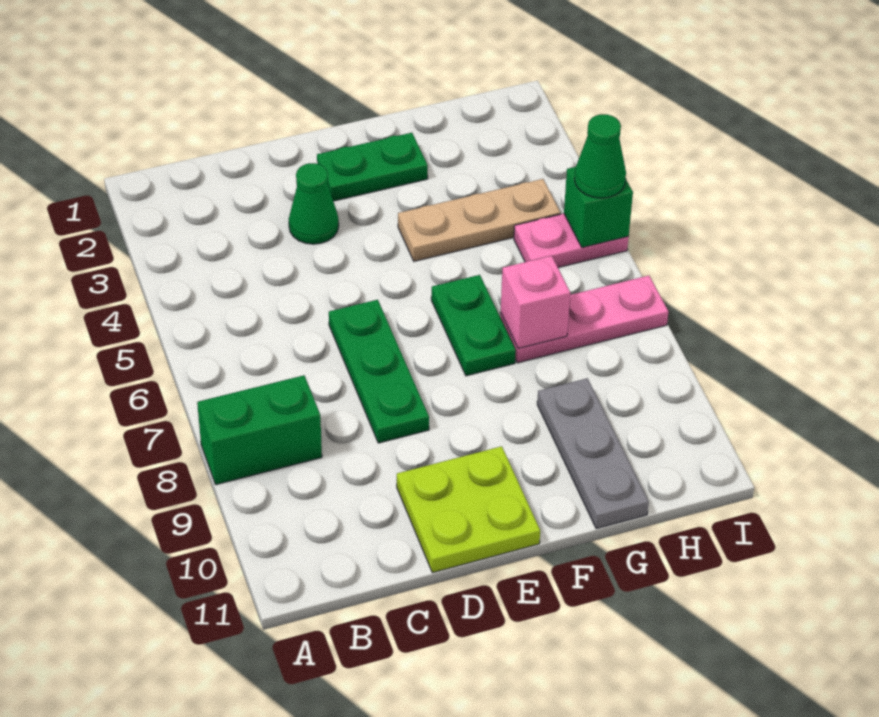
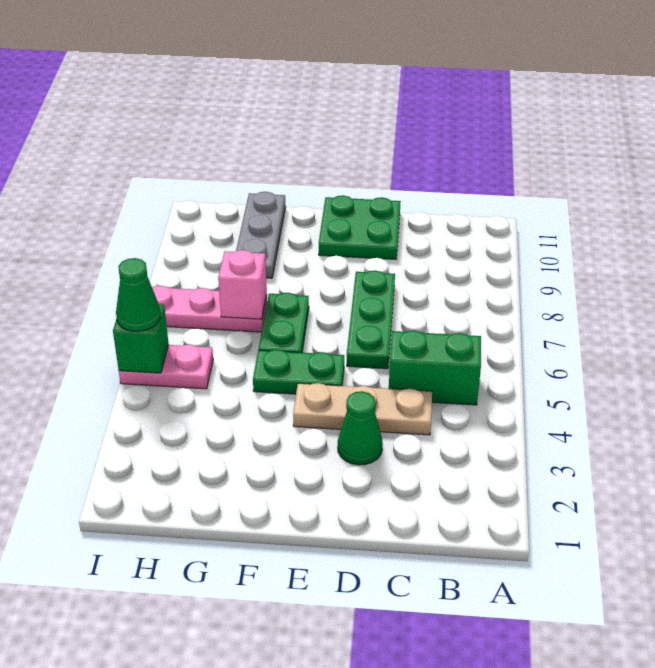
green 1x2 brick [197,375,322,485] -> green 1x2 brick moved to [389,330,481,405]
lime 2x2 plate [397,446,540,573] -> green 2x2 plate [319,195,401,259]
green 1x2 plate [317,133,428,201] -> green 1x2 plate moved to [253,350,344,394]
tan 1x3 plate [398,179,560,261] -> tan 1x3 plate moved to [293,383,432,435]

